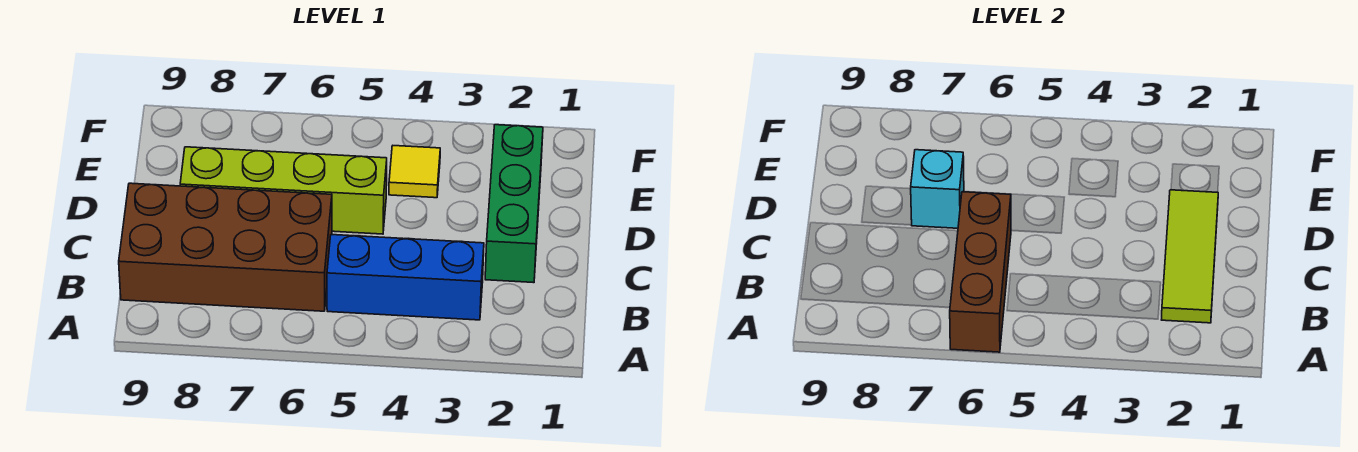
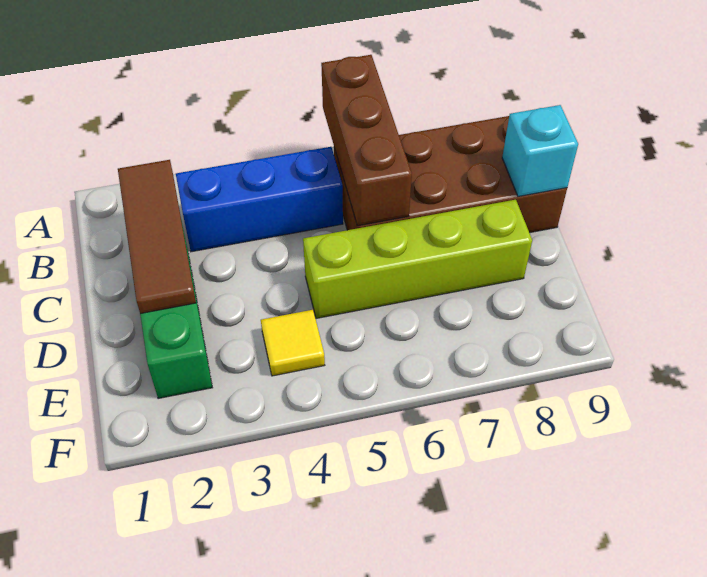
lime 1x3 tile [1162,190,1218,323] -> brown 1x3 tile [118,160,196,314]
cyan 1x1 brick [911,150,964,228] -> cyan 1x1 brick moved to [502,105,578,196]

